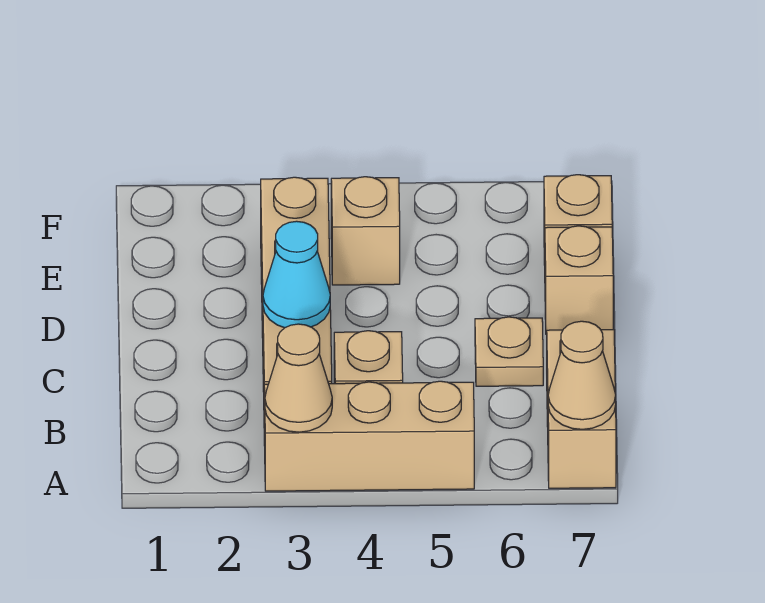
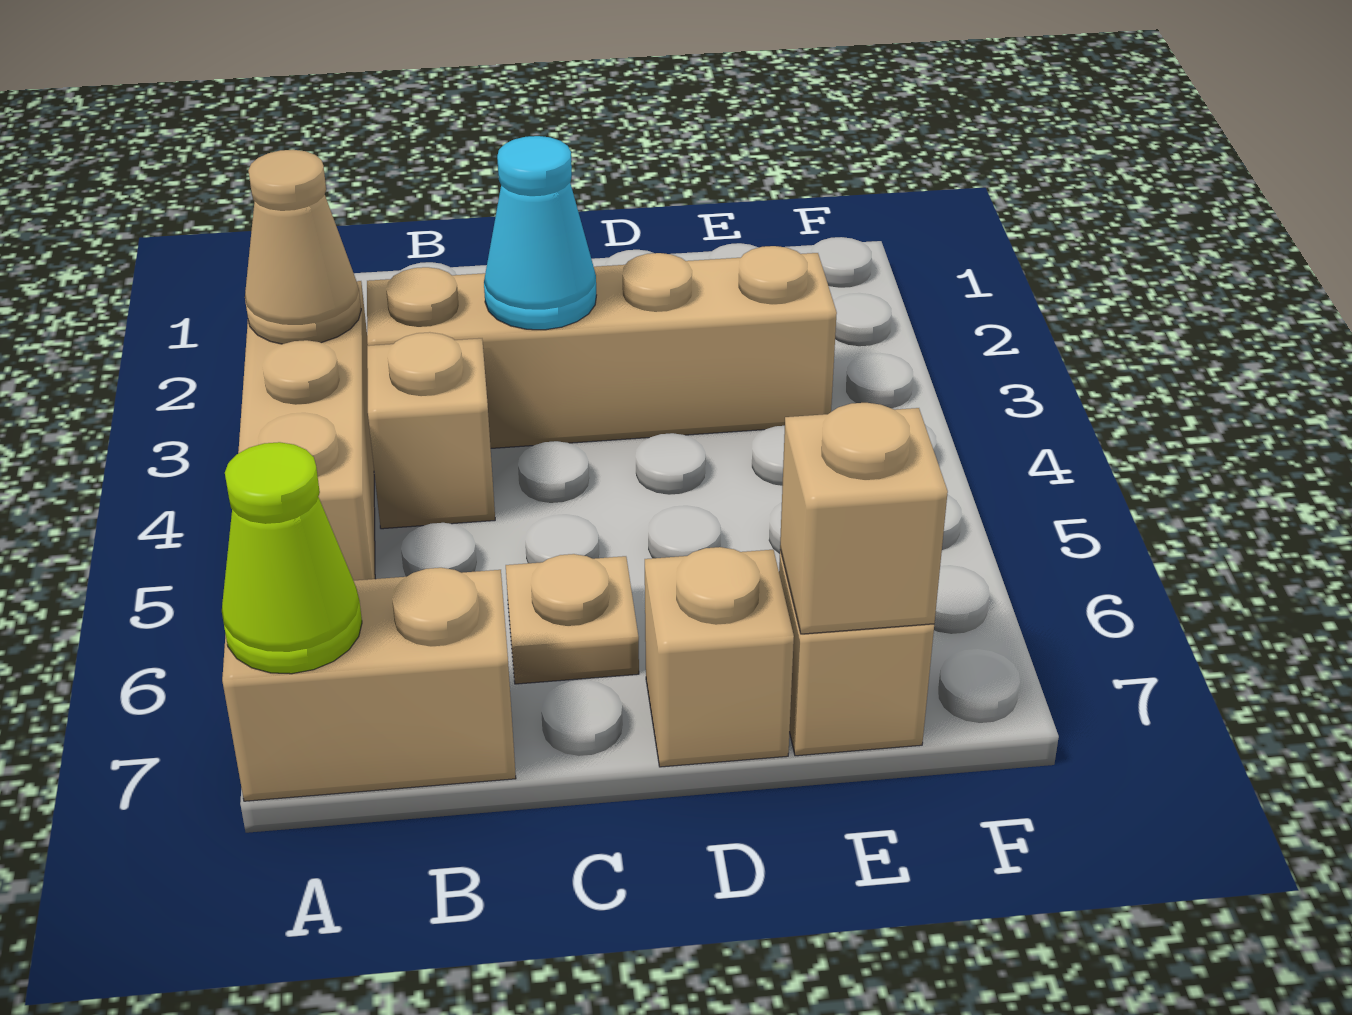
tan 1x1 cone [548,321,616,429] -> lime 1x1 cone [222,442,362,674]
tan 1x1 brick [331,177,400,285] -> tan 1x1 brick moved to [780,403,948,634]

